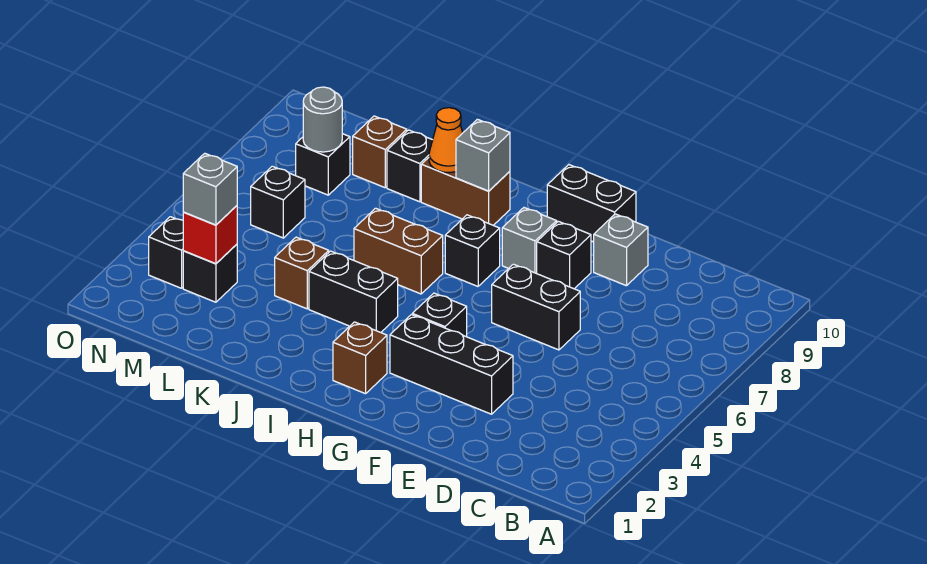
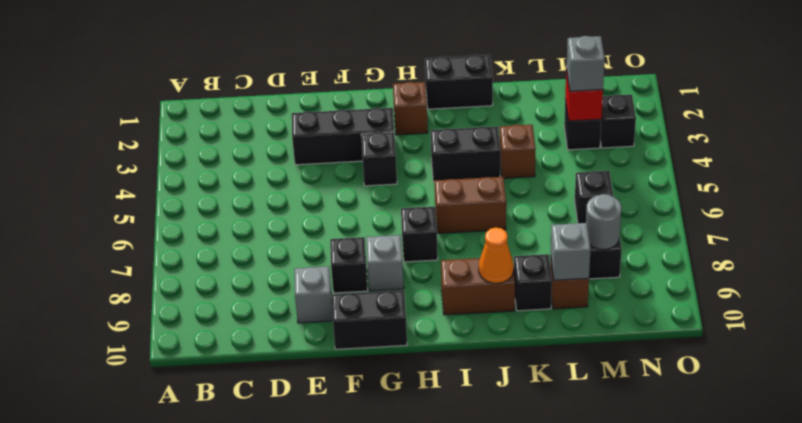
black 1x2 brick [492,264,580,350] -> black 1x2 brick moved to [425,55,493,109]
grey 1x1 brick [456,119,510,191] -> grey 1x1 brick moved to [551,223,591,280]

